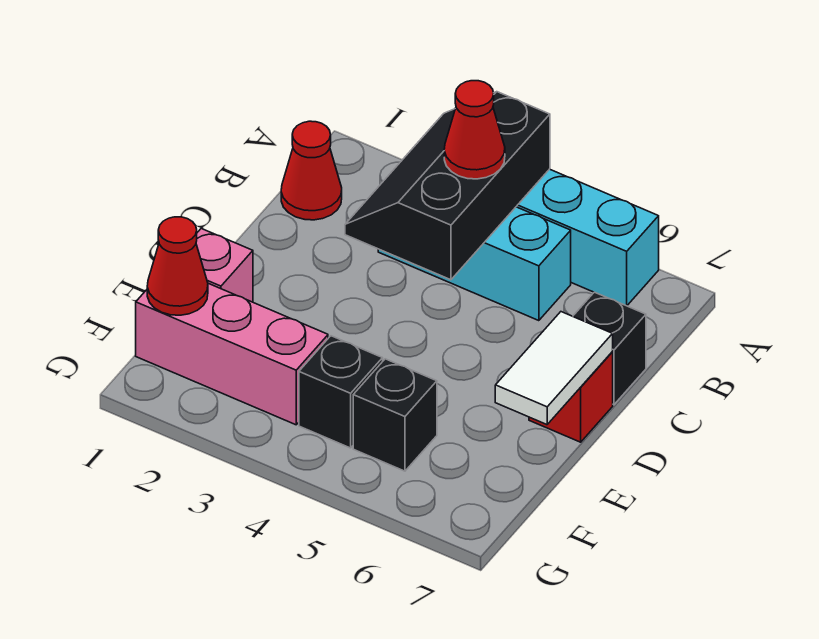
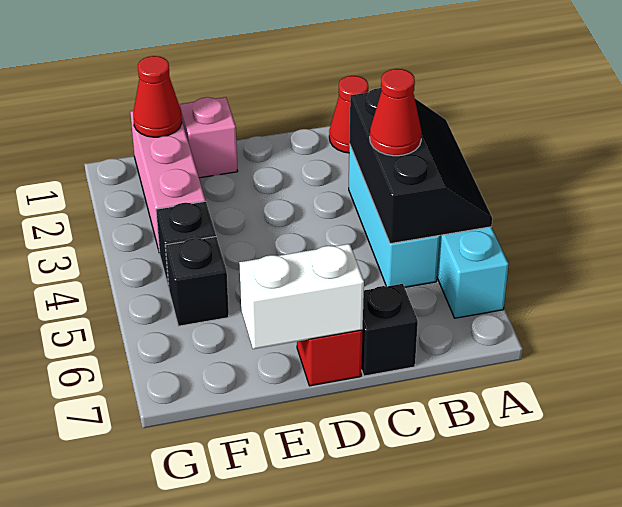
black 2x3 slope [345,92,550,280] -> black 2x3 slope turned to [349,88,492,244]
white 1x2 tile [495,312,613,425] -> white 1x2 brick [239,244,364,349]

